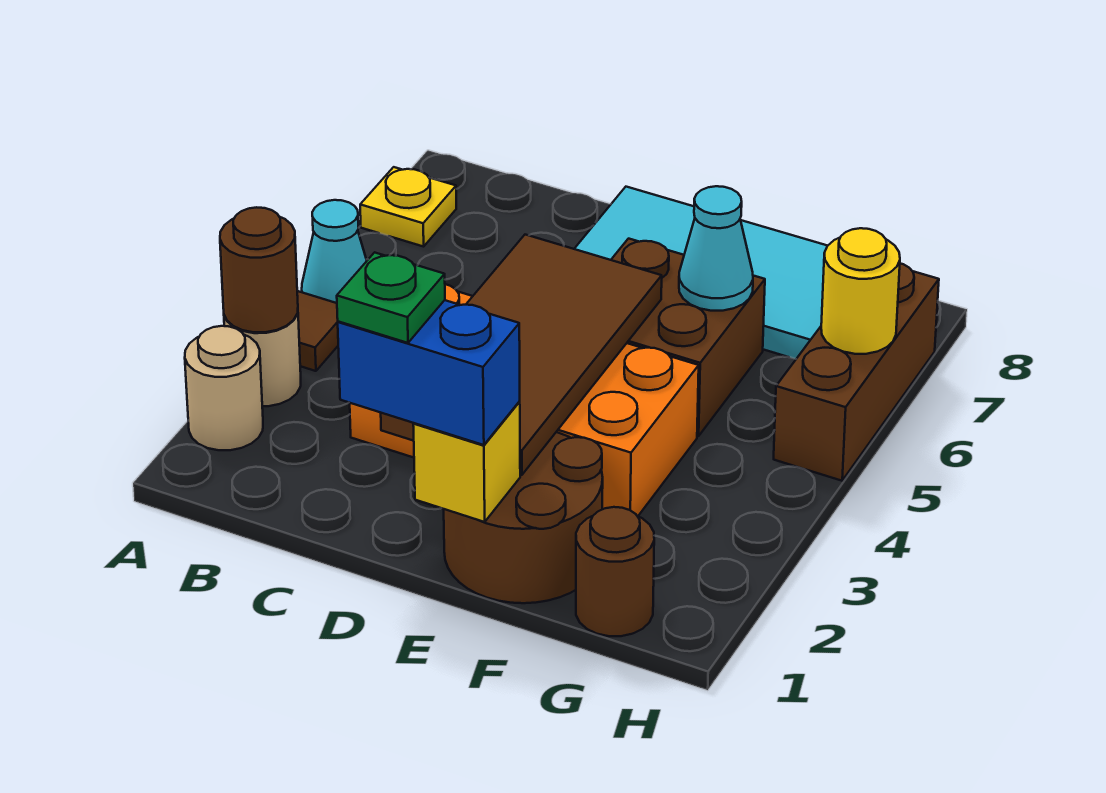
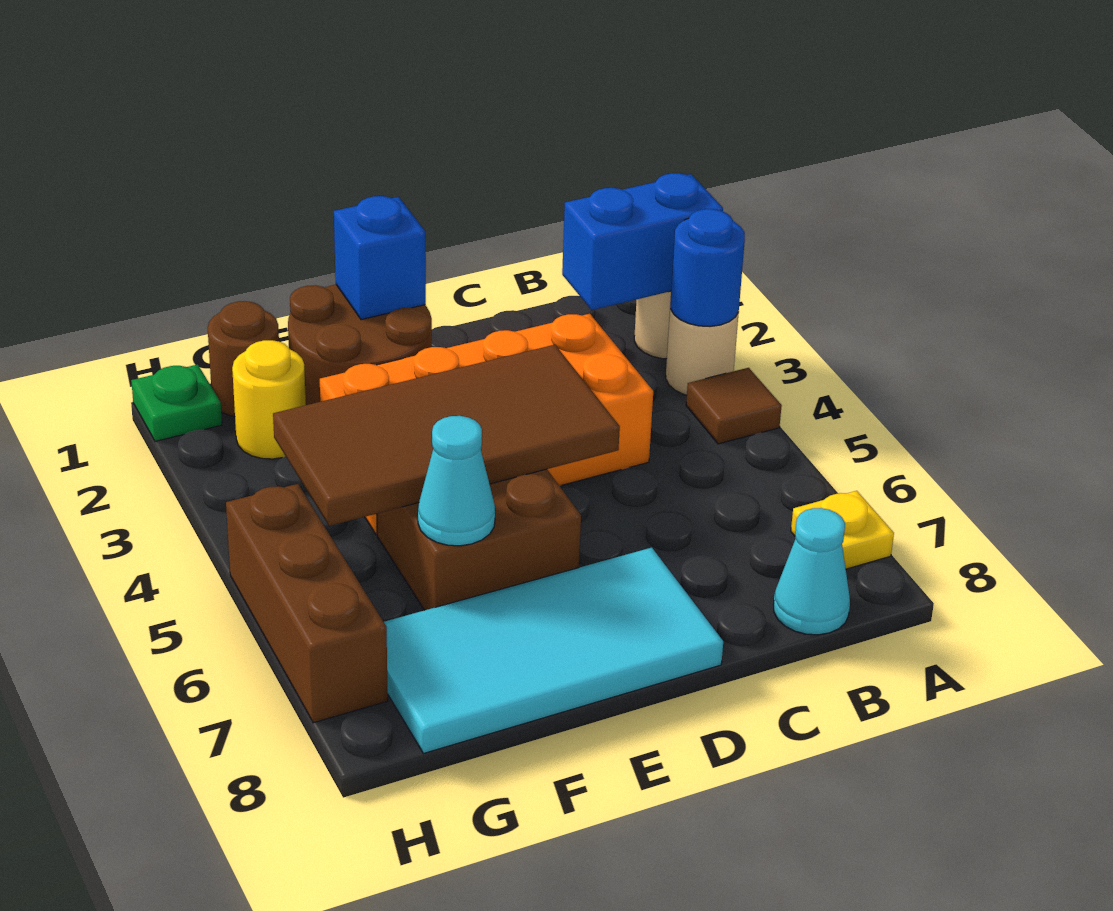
brown 1x1 round brick [220,207,298,332] -> blue 1x1 round brick [670,209,745,326]
cyan 1x1 cone [302,200,367,303] -> cyan 1x1 cone moved to [773,508,850,635]
blue 1x2 brick [338,300,520,445] -> blue 1x2 brick moved to [562,173,723,310]
green 1x1 plate [337,252,445,343] -> green 1x1 plate moved to [131,365,222,441]
brown 2x4 tile [381,235,662,475] -> brown 2x4 tile turned to [273,345,620,526]
yellow 1x1 brick [413,402,520,522] -> blue 1x1 brick [334,196,426,320]
yellow 1x1 round brick [821,228,900,354] -> yellow 1x1 round brick moved to [232,340,306,459]

